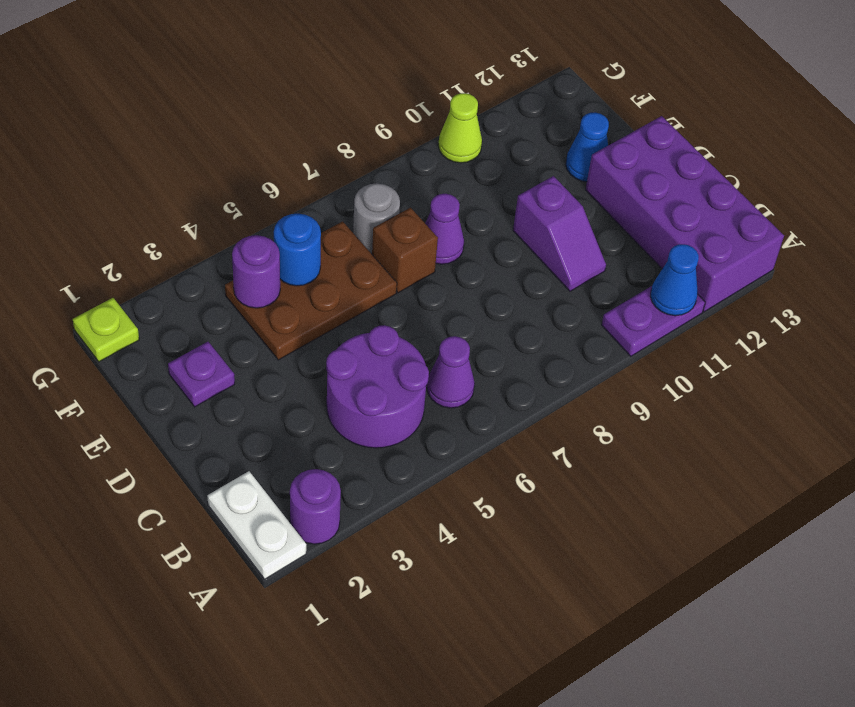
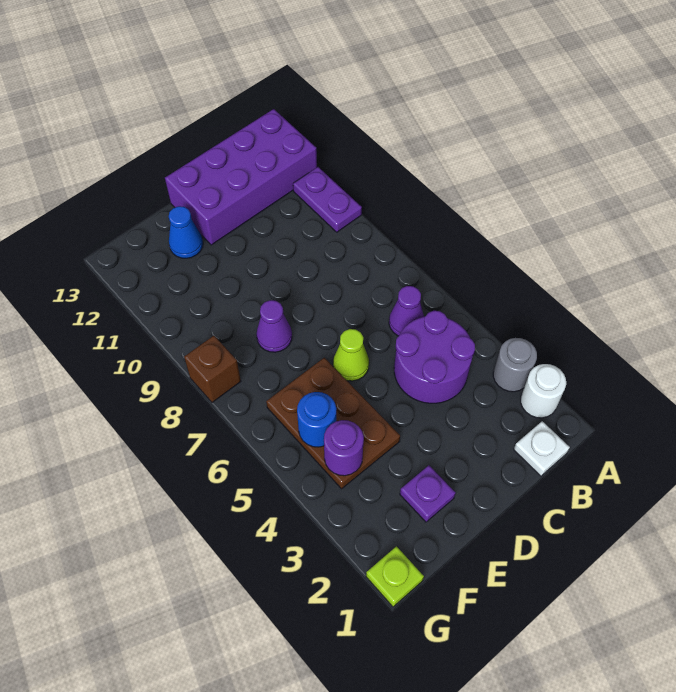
white 1x2 plate [207,471,306,579] -> white 1x1 plate [514,421,570,476]
purple 1x1 round brick [290,469,341,544] -> white 1x1 round brick [521,364,566,418]
blue 1x1 cone [650,244,699,316] -> none
purple 1x2 slope [513,176,606,291] -> none
brown 1x1 brick [372,208,438,293] -> brown 1x1 brick moved to [184,336,241,402]
grey 1x1 round brick [353,183,400,254] -> grey 1x1 round brick moved to [493,338,537,392]
lime 1x1 cone [438,93,482,163] -> lime 1x1 cone moved to [333,329,369,381]

